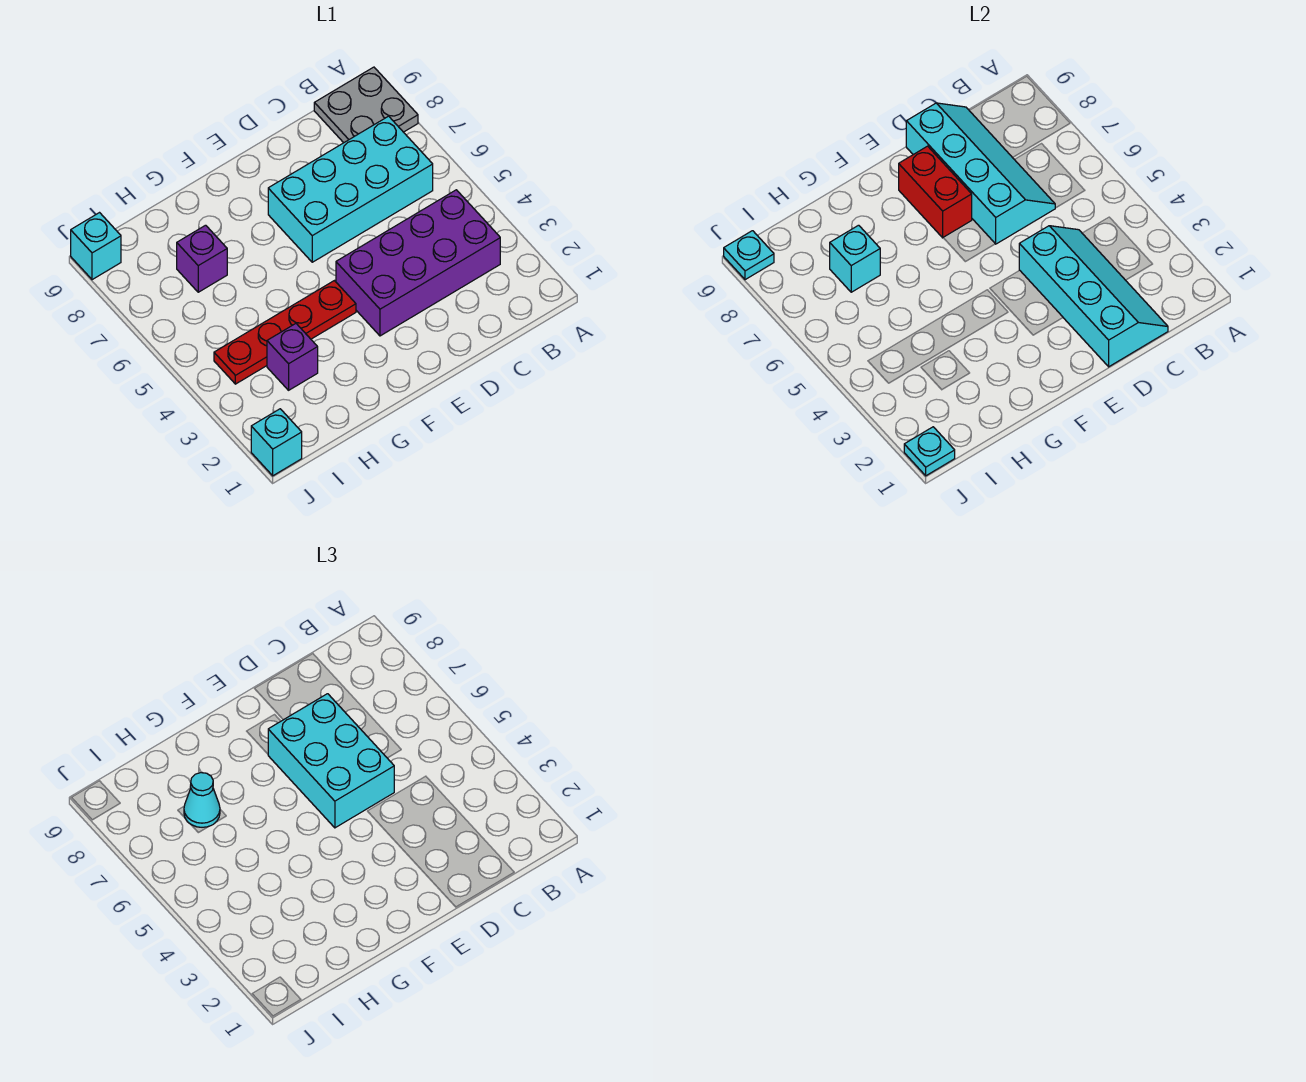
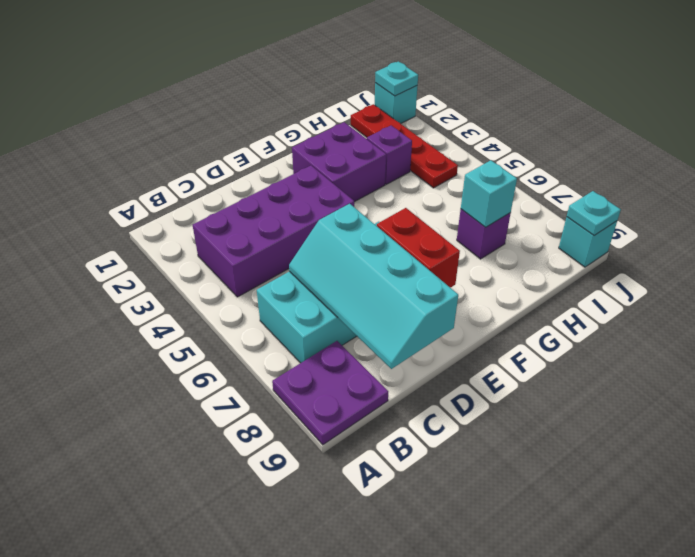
grey 2x2 plate [314,67,418,143] -> purple 2x2 plate [272,341,388,445]
cyan 2x4 slope [1019,226,1168,367] -> none
cyan 2x3 brick [268,694,394,828] -> none
none -> purple 2x2 brick [292,122,386,202]
red 1x4 plate [214,281,356,384] -> red 1x4 plate turned to [351,104,458,188]
cyan 1x1 cone [184,773,220,827] -> none

